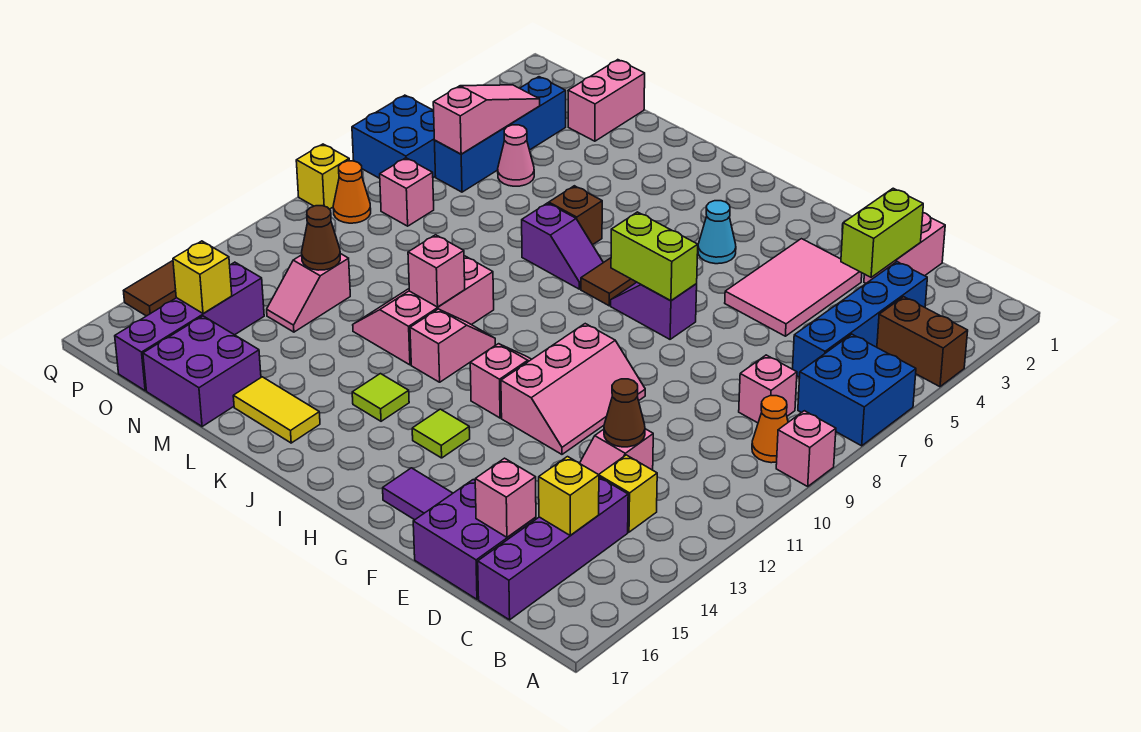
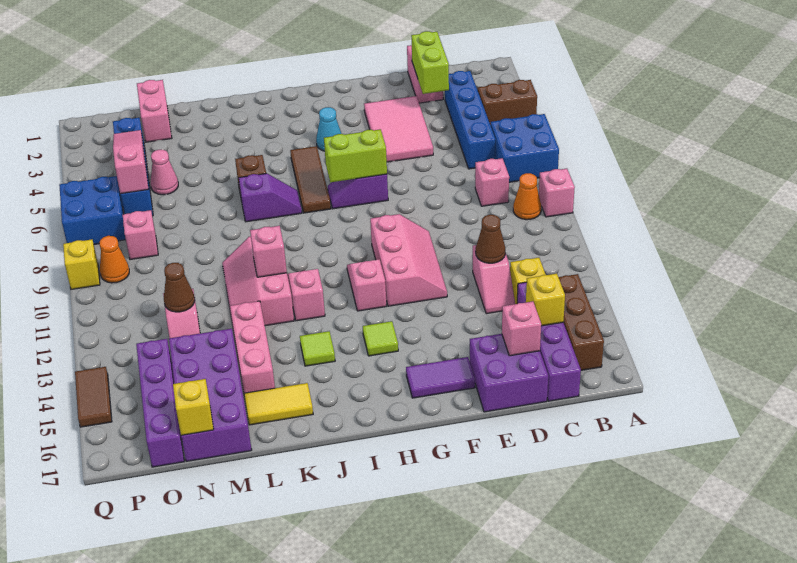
none -> brown 1x3 brick [559,274,604,370]
none -> pink 1x3 brick [230,301,275,393]
purple 2x2 brick [143,316,261,427] -> purple 2x4 brick [169,329,252,461]
yellow 1x1 brick [173,241,232,313] -> yellow 1x1 brick moved to [173,379,214,435]

